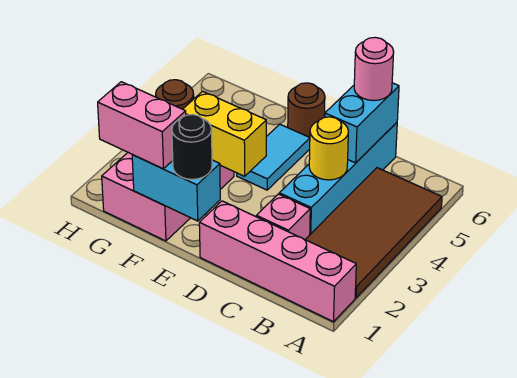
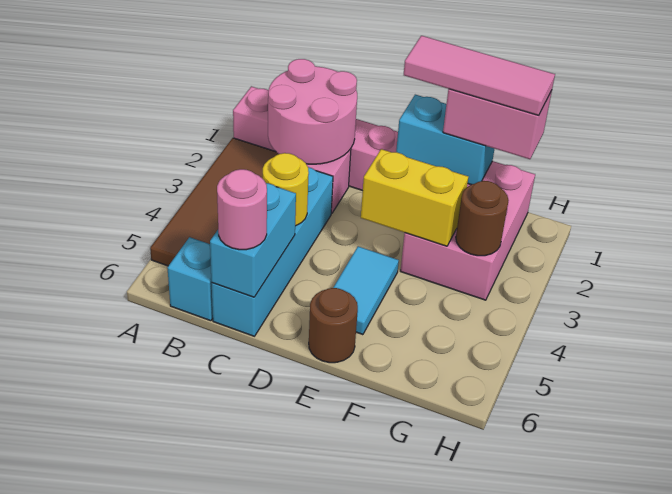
none -> pink 2x2 round brick [268,59,357,164]
none -> cyan 1x1 brick [167,237,213,321]
black 1x1 round brick [172,114,212,179] -> none
none -> pink 1x3 tile [404,36,555,115]

